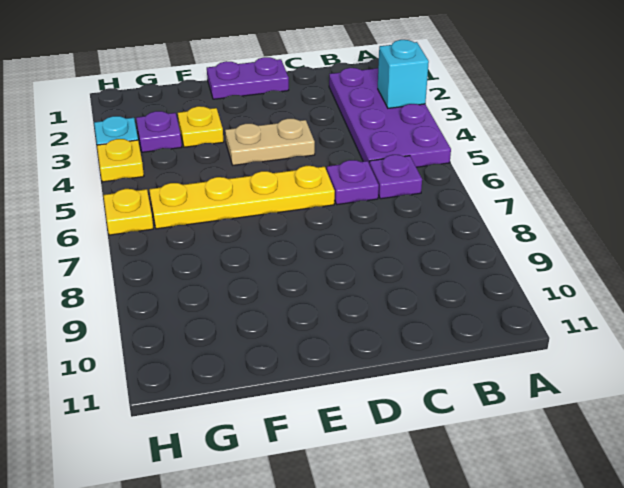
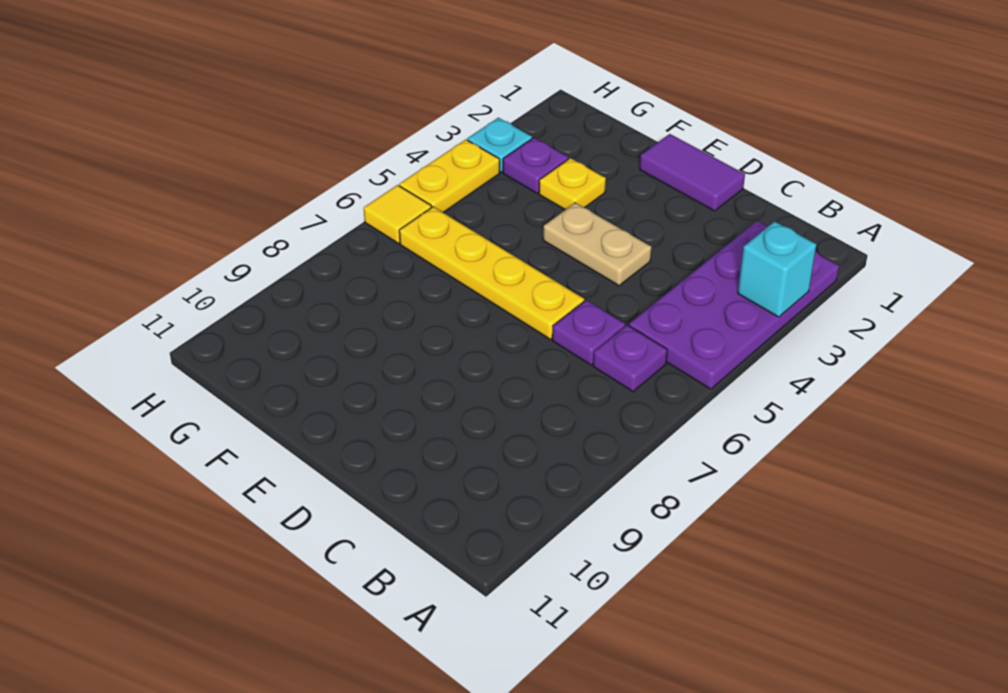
purple 1x2 plate [207,57,289,99] -> purple 1x2 tile [640,134,745,211]
yellow 1x1 plate [97,139,144,182] -> yellow 1x2 plate [399,139,500,212]
yellow 1x1 plate [103,189,153,235] -> yellow 1x1 tile [364,185,432,243]

